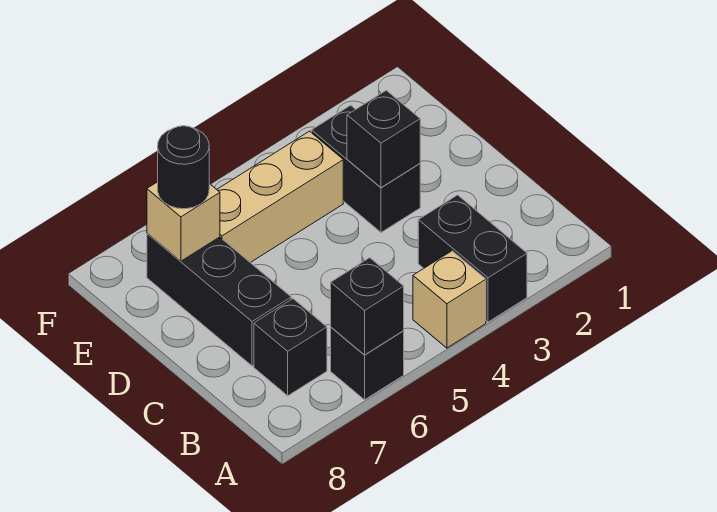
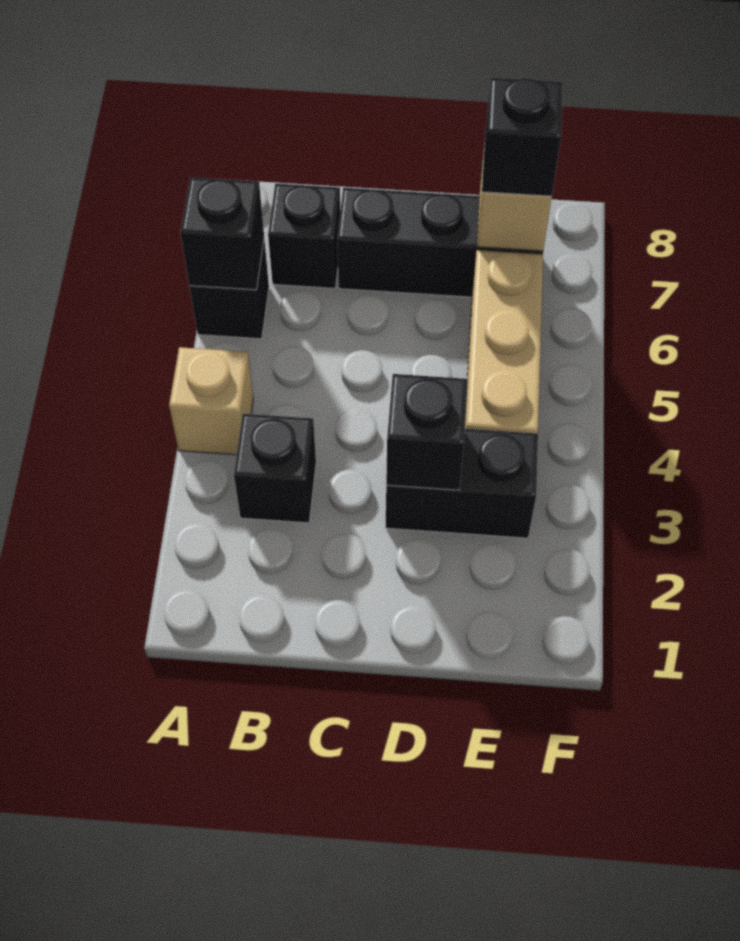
black 1x2 brick [418,195,527,322] -> black 1x1 brick [234,414,316,523]
black 1x1 round brick [158,126,209,209] -> black 1x1 brick [482,78,563,196]

